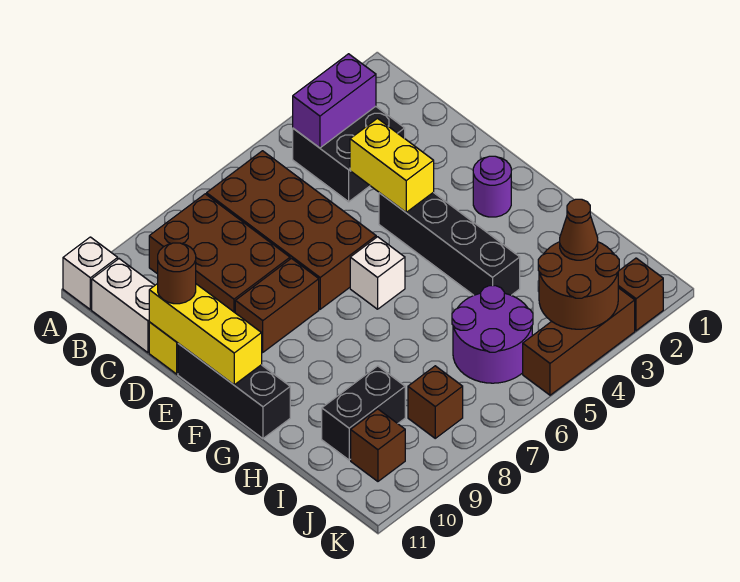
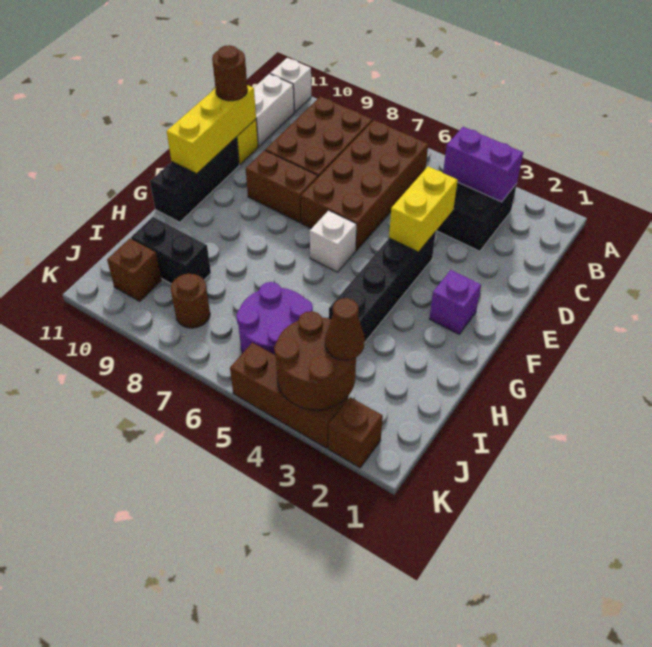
purple 1x1 round brick [473,156,511,217] -> purple 1x1 brick [429,270,481,334]
brown 1x1 brick [408,366,463,438] -> brown 1x1 round brick [171,274,210,328]

